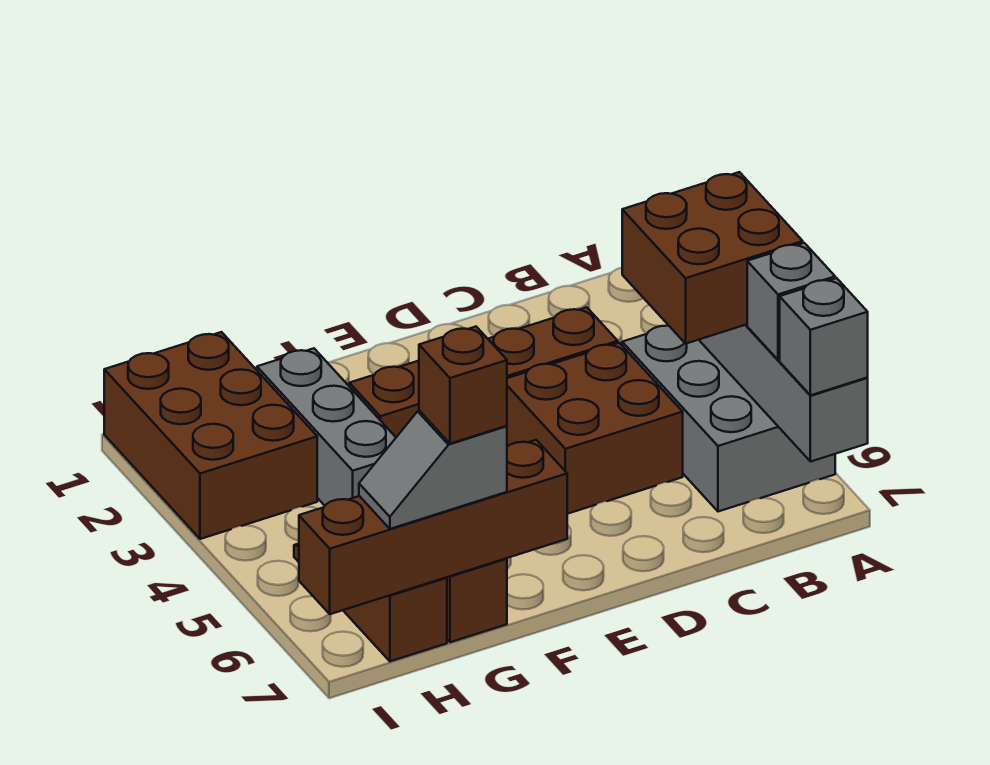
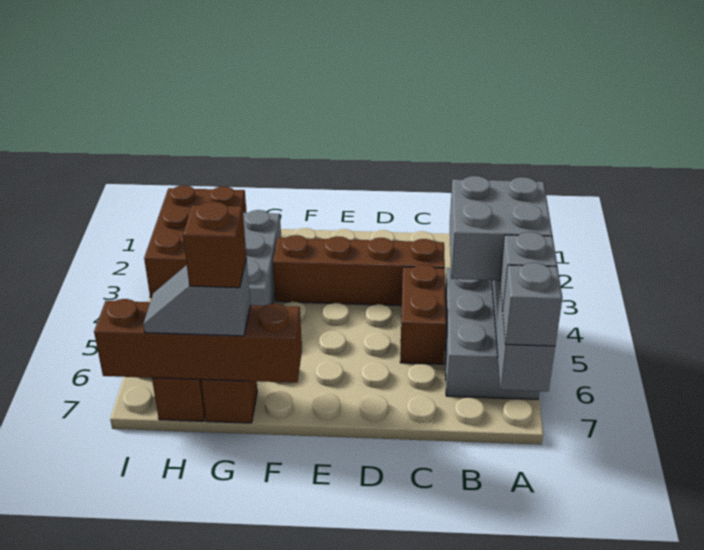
brown 2x2 brick [622,172,803,344] -> grey 2x2 brick [450,176,552,280]
brown 2x2 brick [507,343,683,514] -> brown 1x2 brick [400,265,446,364]

